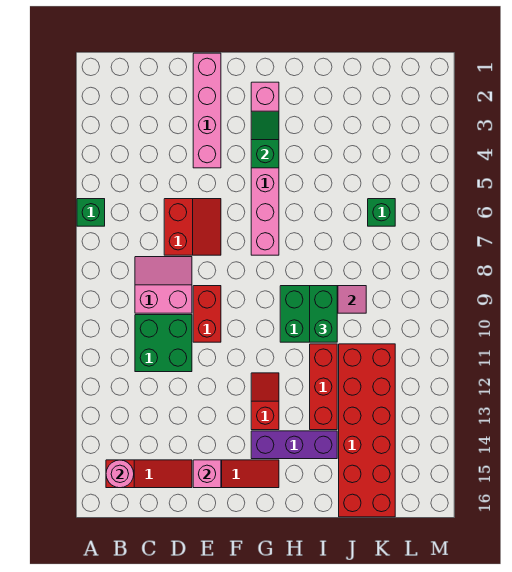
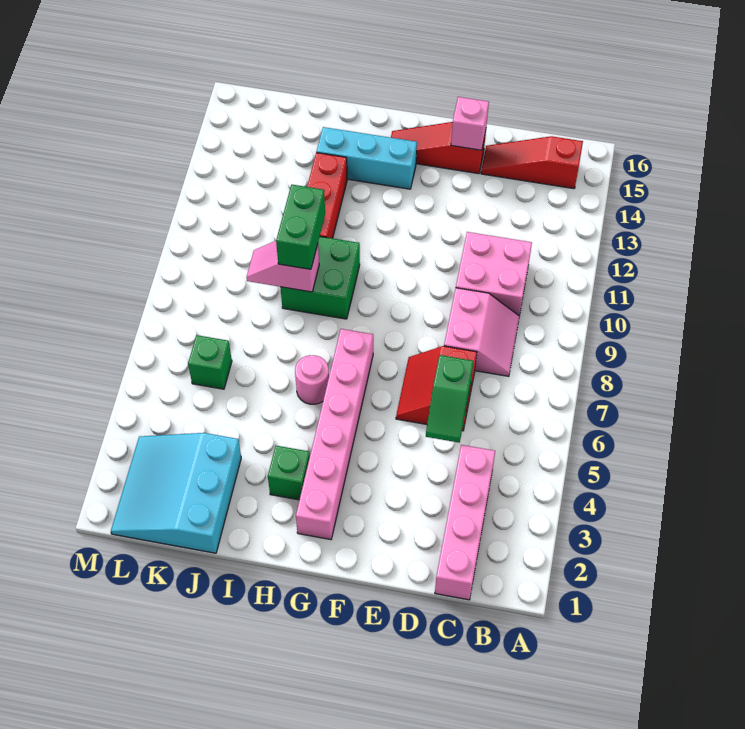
green 1x1 brick [77,199,105,226] -> green 1x1 brick moved to [268,446,310,500]
pink 1x1 round brick [106,460,134,488] -> pink 1x1 round brick moved to [295,355,329,404]
pink 2x2 slope [135,257,192,313] -> pink 2x2 slope turned to [444,288,519,376]
green 2x2 brick [135,315,192,372] -> pink 2x2 brick [456,232,532,316]
pink 1x4 brick [193,53,221,168] -> pink 1x4 brick moved to [435,445,495,600]
red 1x2 brick [193,286,221,342] -> none
green 1x2 slope [251,111,279,168] -> green 1x2 slope moved to [426,355,473,443]
red 1x2 slope [251,373,279,430] -> none
purple 1x3 brick [251,431,337,459] -> cyan 1x3 brick [316,127,417,189]
none -> cyan 3x3 slope [111,433,241,553]
red 2x6 brick [339,344,395,517] -> none

